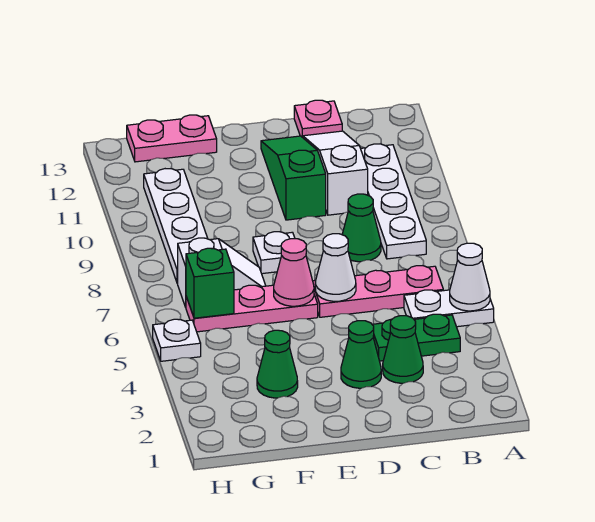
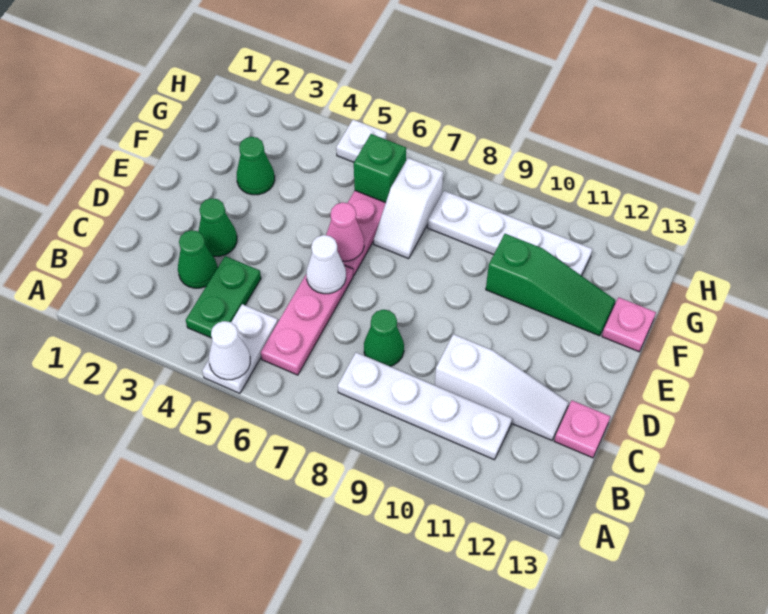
green 1x3 slope [261,136,326,220] -> green 1x3 slope moved to [486,234,615,336]
white 1x1 plate [253,232,295,274] -> none
pink 1x2 plate [127,115,217,162] -> pink 1x1 plate [602,297,656,352]

